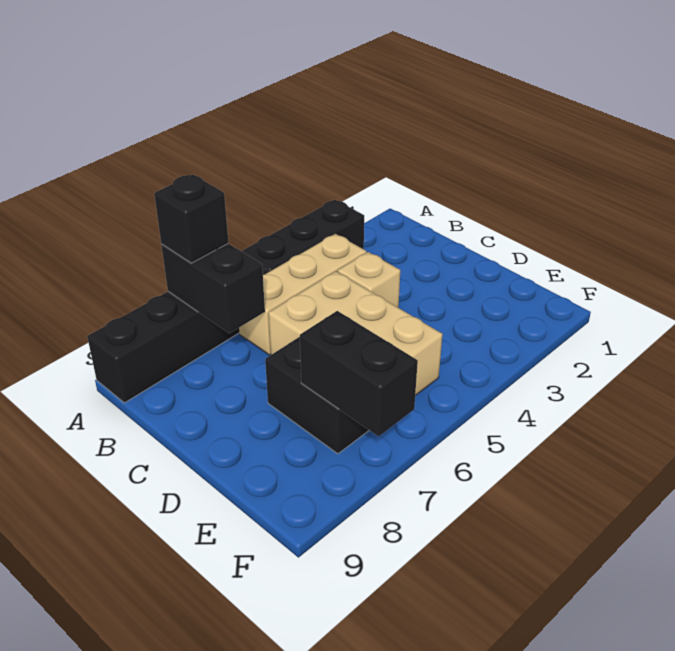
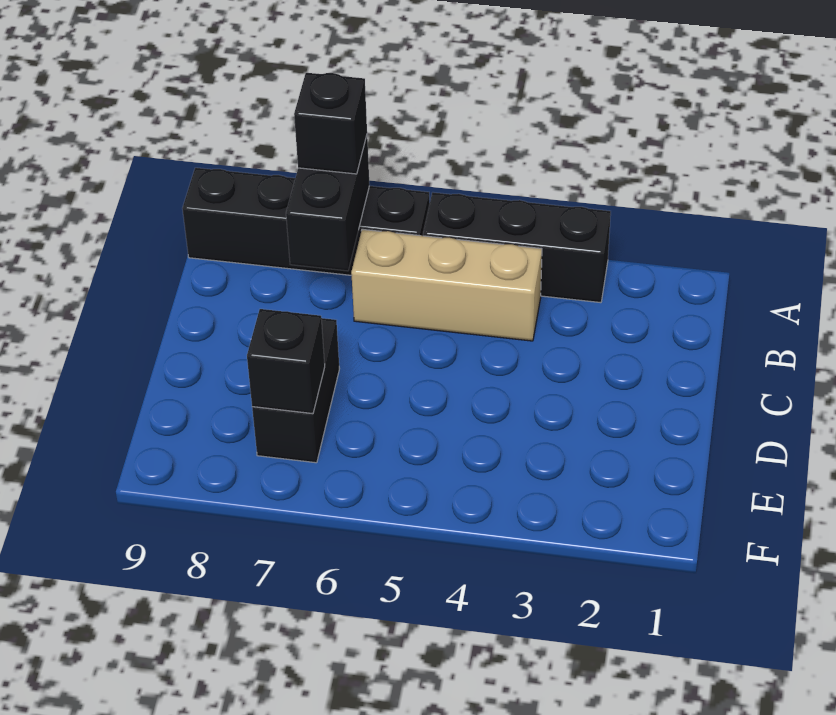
tan 1x1 brick [338,252,400,308] -> none
tan 2x3 brick [268,272,443,395] -> none
black 1x2 brick [300,311,418,436] -> black 1x1 brick [247,309,325,414]

